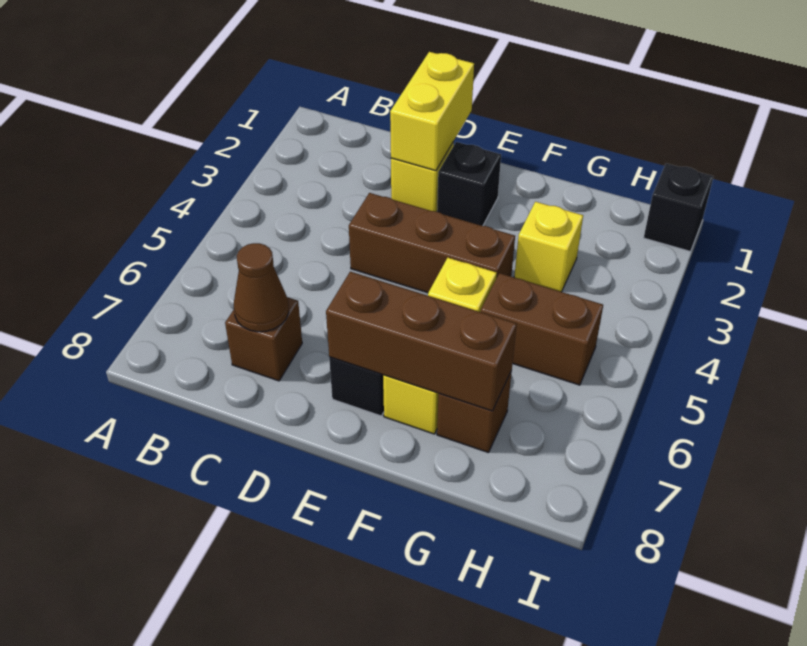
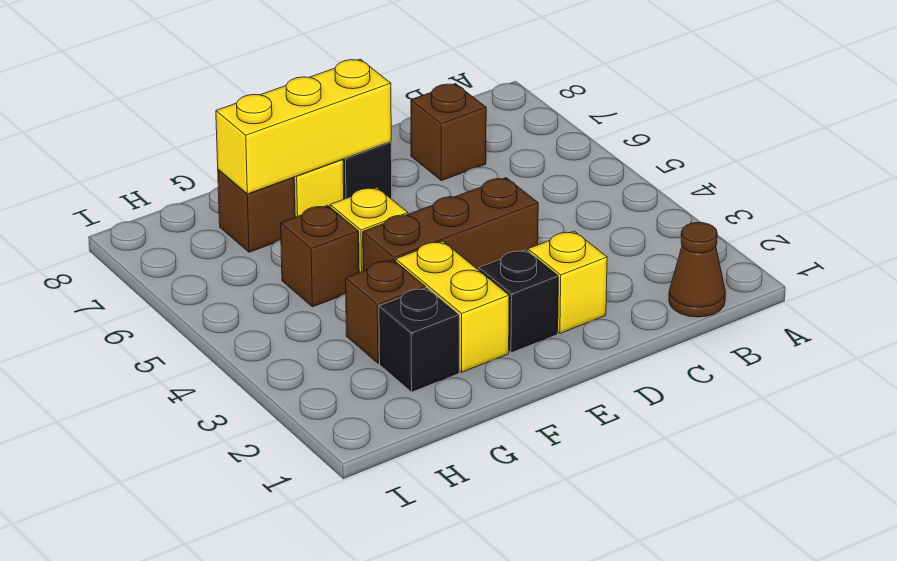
brown 1x1 cone [234,243,289,332] -> brown 1x1 cone moved to [669,222,725,317]
yellow 1x2 brick [390,52,474,171] -> yellow 1x2 brick moved to [396,241,509,372]
brown 1x3 brick [326,272,517,411] -> yellow 1x3 brick [216,59,391,194]
yellow 1x1 brick [514,202,583,292] -> brown 1x1 brick [346,260,425,363]
brown 1x2 brick [481,273,603,385] -> brown 1x1 brick [281,205,359,307]
black 1x1 brick [644,163,714,251] -> black 1x1 brick moved to [379,288,459,392]

